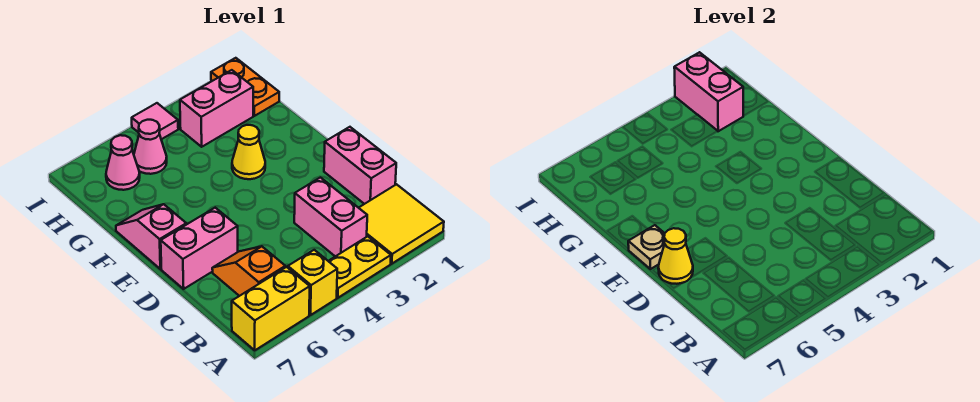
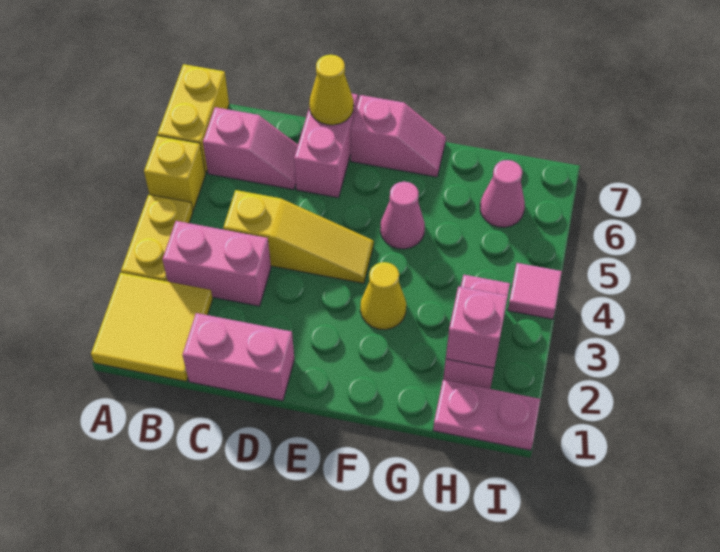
orange 1x2 slope [212,246,285,296] -> pink 1x2 slope [203,107,298,190]
none -> yellow 1x3 slope [223,190,374,283]
tan 1x1 plate [628,225,665,269] -> none
orange 1x2 plate [211,58,279,116] -> pink 1x2 plate [433,380,540,450]
pink 1x2 brick [674,52,743,131] -> pink 1x1 brick [446,286,508,368]
pink 1x1 cone [134,120,167,174] -> pink 1x1 cone moved to [380,182,425,249]

